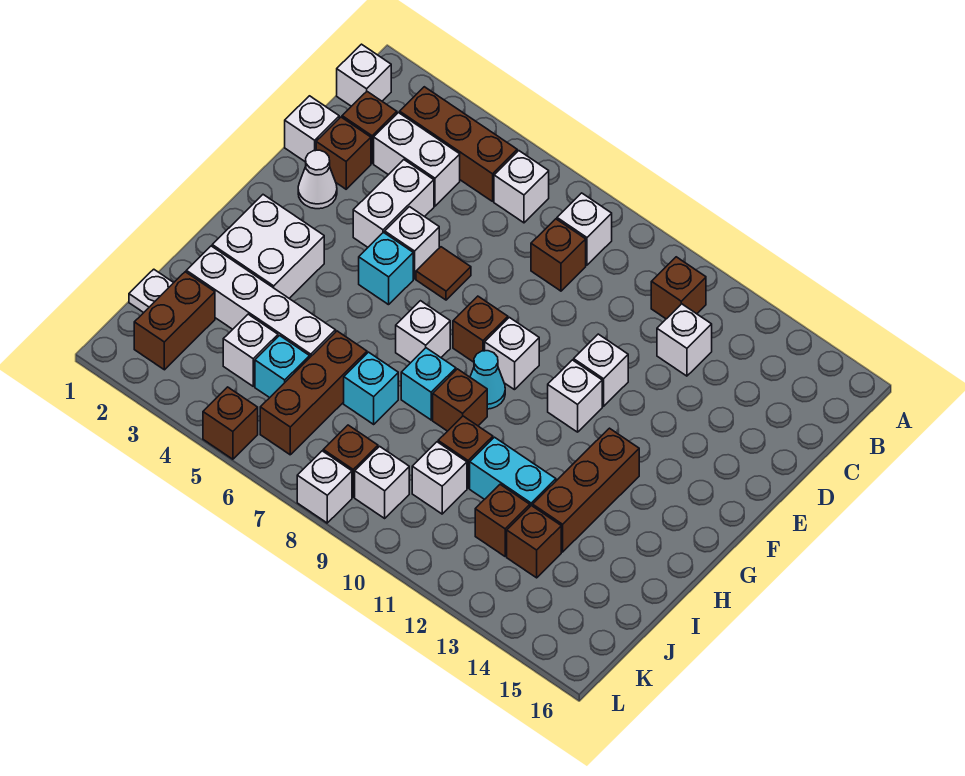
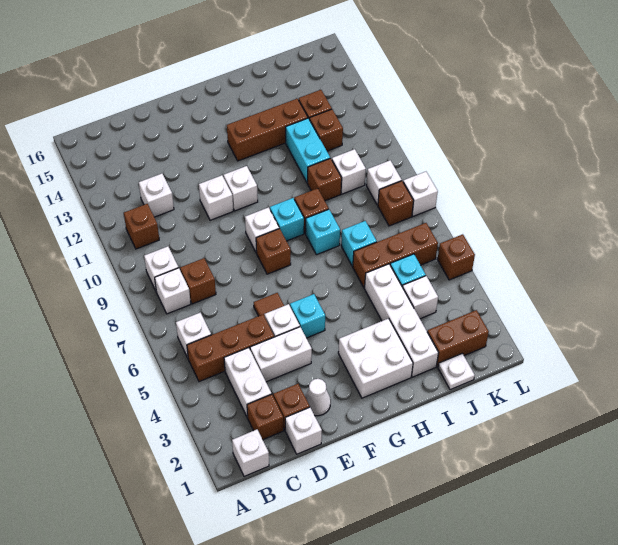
brown 1x3 brick [400,87,517,201] -> brown 1x3 brick turned to [187,315,274,382]
white 1x1 brick [396,301,450,363] -> white 1x1 brick moved to [144,246,178,291]
cyan 1x1 cone [470,351,505,409] -> cyan 1x1 brick [270,198,304,241]

